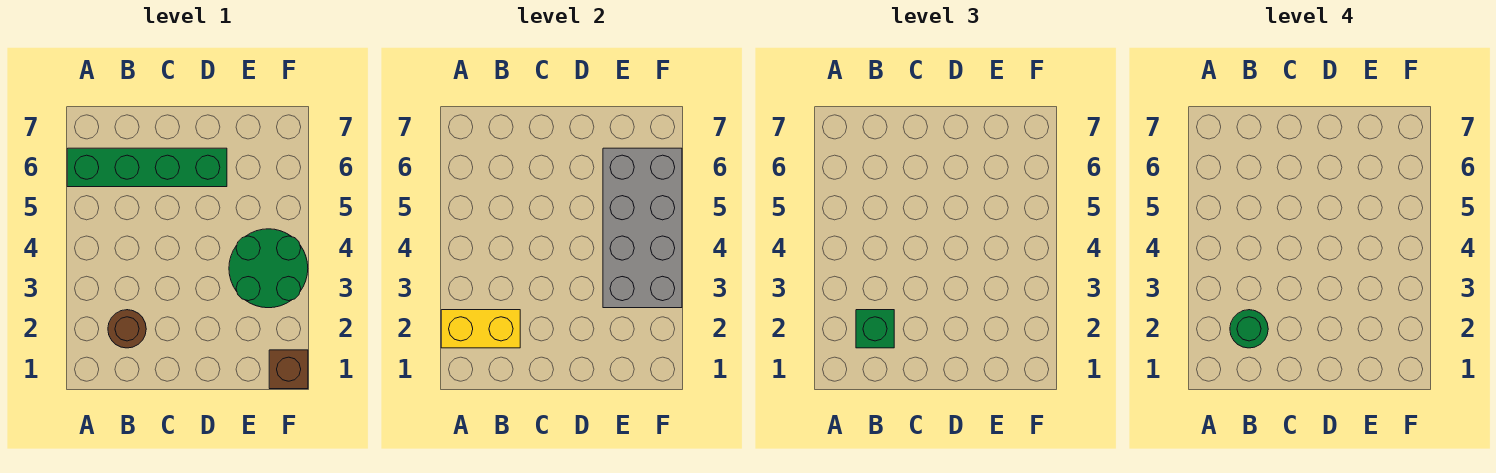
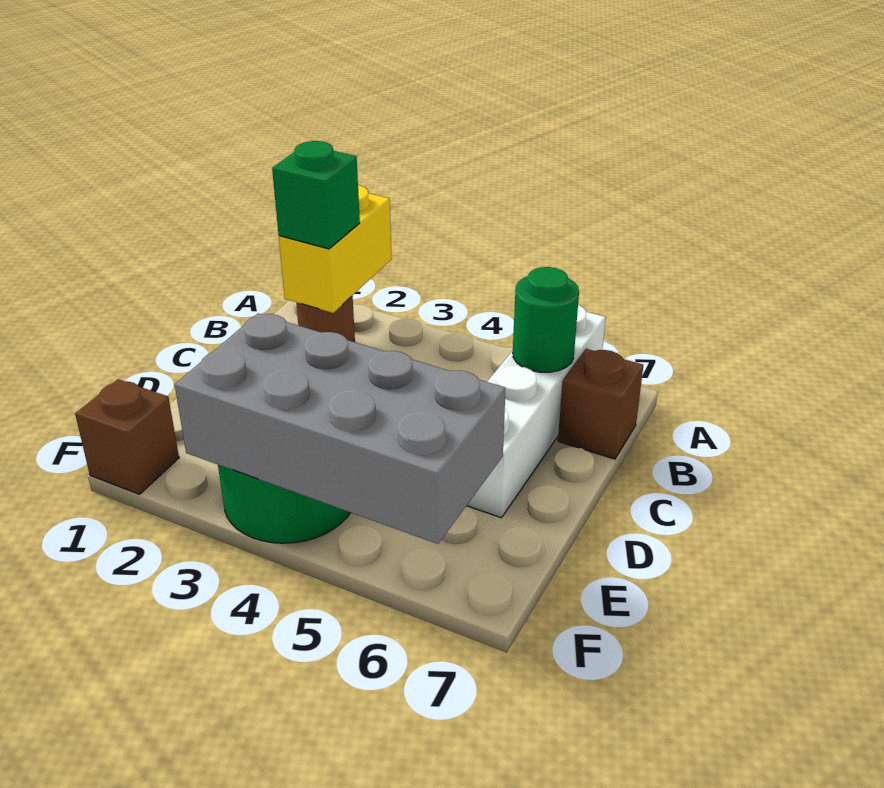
green 1x4 brick [67,148,227,187] -> white 1x4 brick [467,305,606,518]
green 1x1 round brick [1230,310,1268,348] -> green 1x1 round brick moved to [513,267,579,372]
none -> brown 1x1 brick [558,349,643,459]

